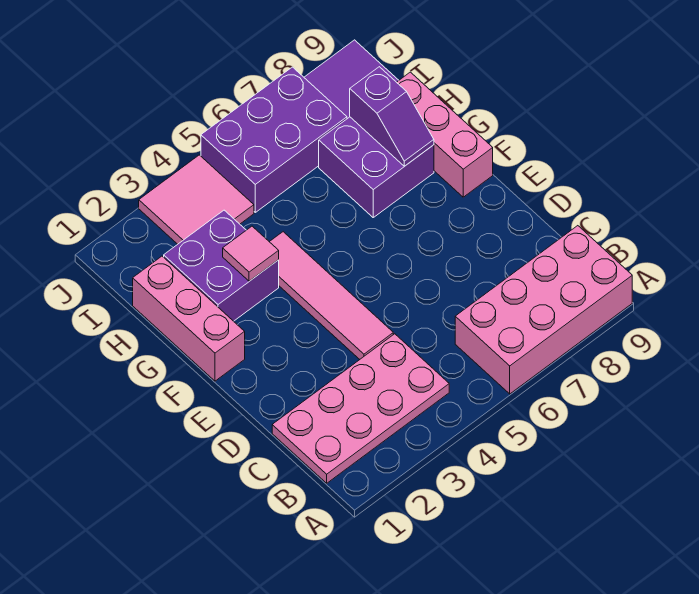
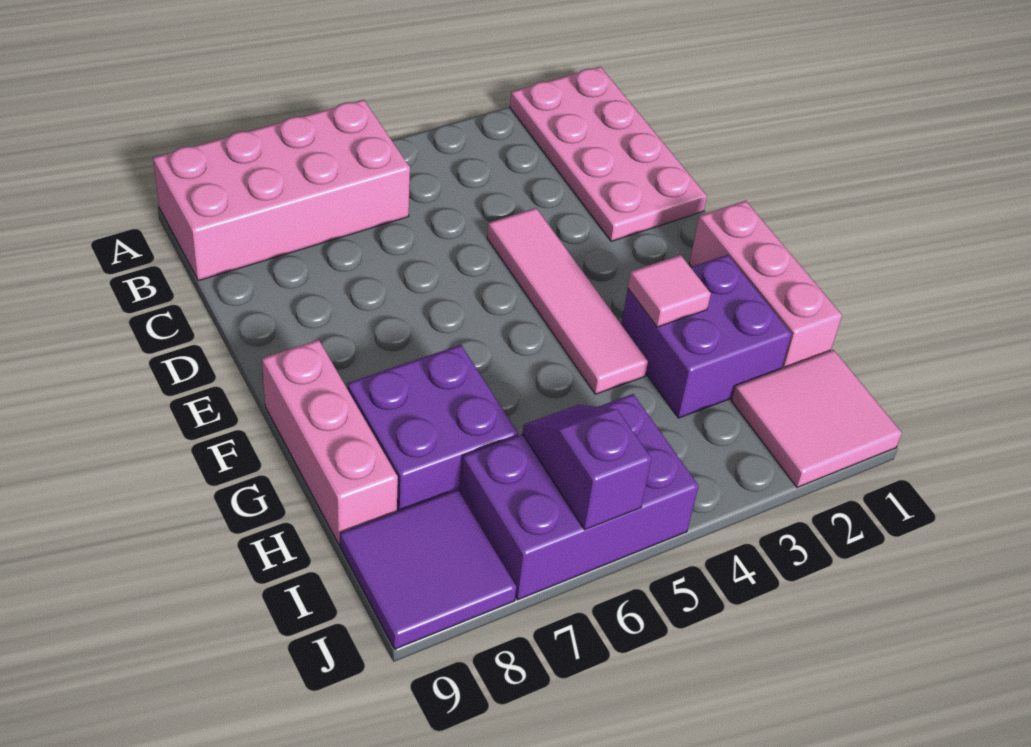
pink 2x4 plate [272,334,449,483] -> pink 2x4 plate turned to [510,67,707,241]
purple 1x2 slope [350,67,434,166] -> purple 1x2 slope moved to [522,405,652,530]
pink 2x2 tile [139,155,254,244] -> pink 2x2 tile moved to [732,350,902,487]

